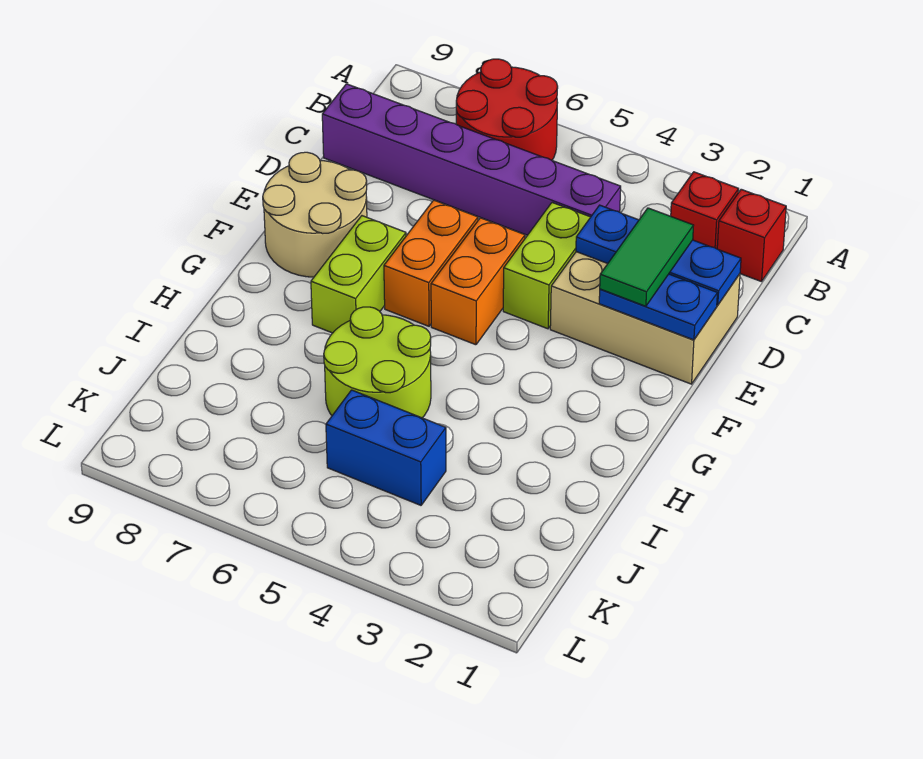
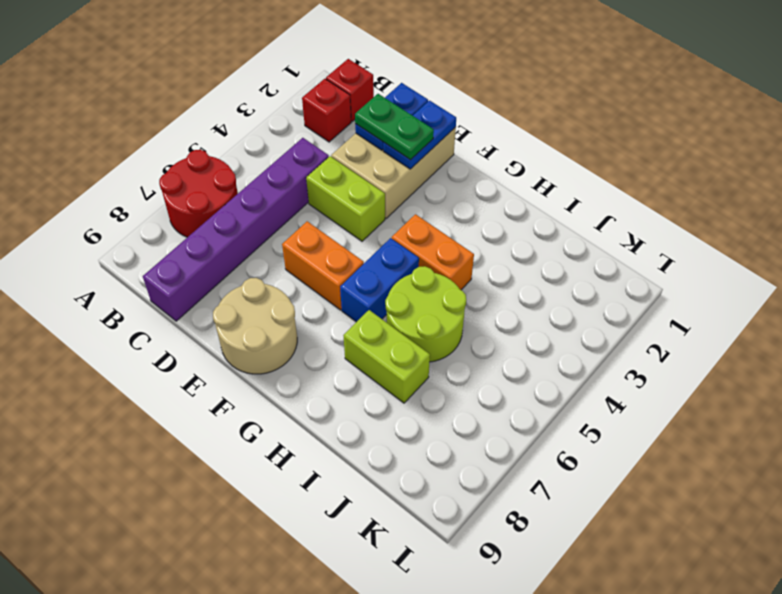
blue 1x3 plate [576,205,741,305] -> blue 1x2 plate [355,83,428,150]
green 1x2 tile [600,208,694,306] -> green 1x2 plate [355,94,434,160]
orange 1x2 brick [431,218,525,345] -> orange 1x2 brick moved to [392,214,474,290]
lime 1x2 brick [311,216,406,333] -> lime 1x2 brick moved to [343,310,430,403]
blue 1x2 brick [326,390,446,505] -> blue 1x2 brick moved to [340,238,419,322]

